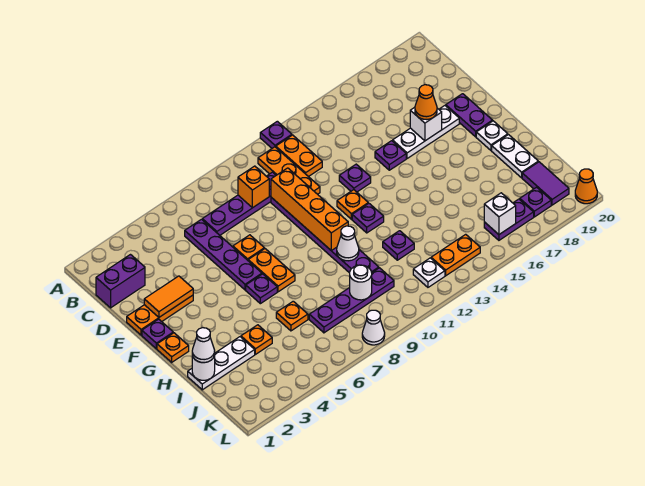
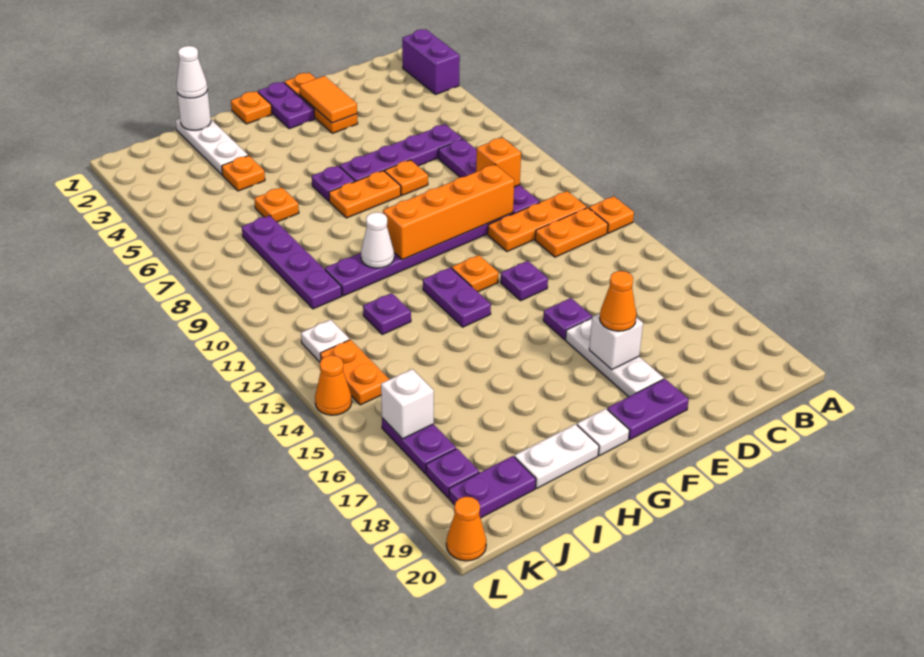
purple 1x1 plate [260,121,292,148] -> orange 1x1 plate [589,196,634,233]
purple 1x2 brick [96,255,145,308] -> purple 1x2 brick moved to [402,29,460,94]
purple 1x1 plate [142,319,173,349] -> purple 1x2 plate [258,82,315,129]
purple 1x1 plate [352,203,384,233] -> purple 1x2 plate [423,267,491,327]
white 1x1 round brick [350,265,372,300] -> none
purple 1x2 tile [522,162,569,205] -> purple 1x2 plate [449,456,536,518]
white 1x1 cone [362,310,385,345] -> none
none -> orange 1x1 cone [315,355,352,415]

